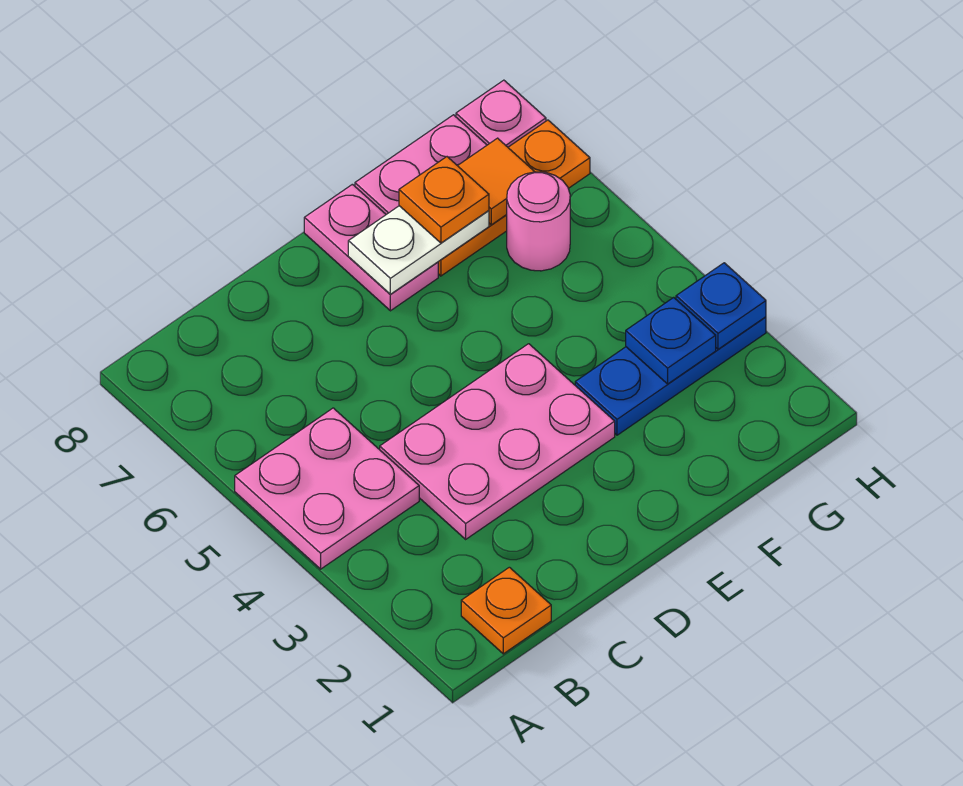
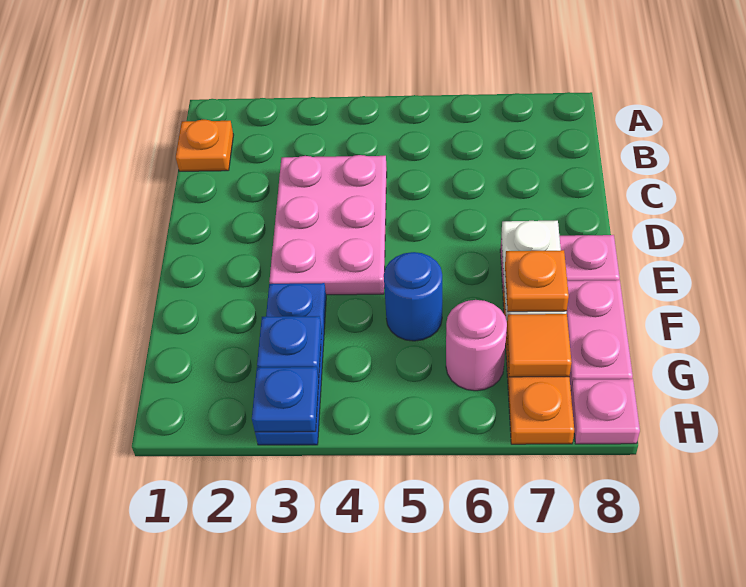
pink 2x2 plate [235,408,419,569] -> none
none -> blue 1x1 round brick [384,252,442,341]

